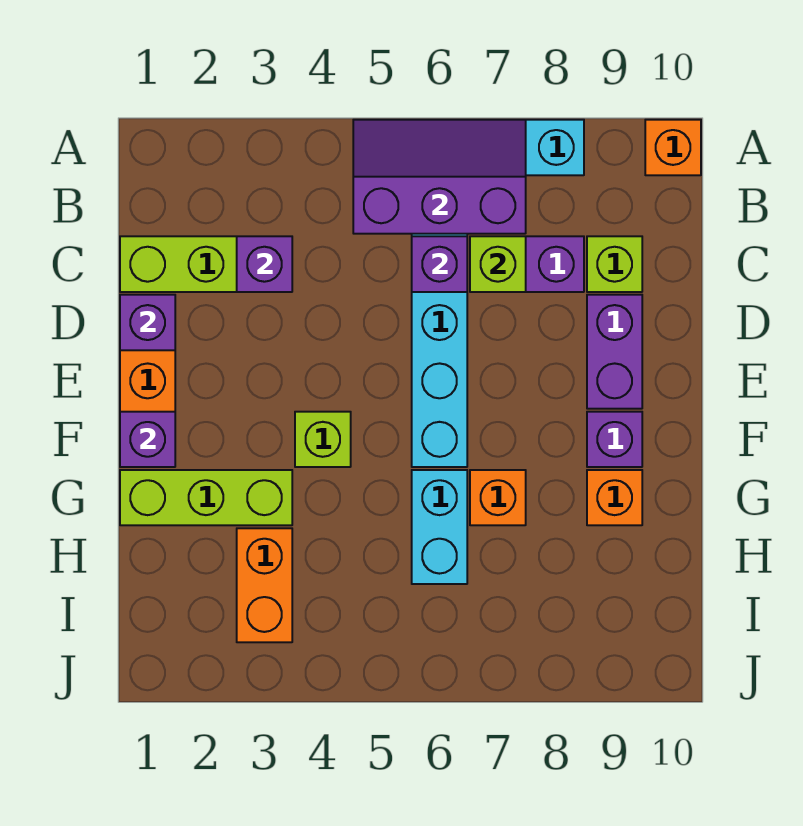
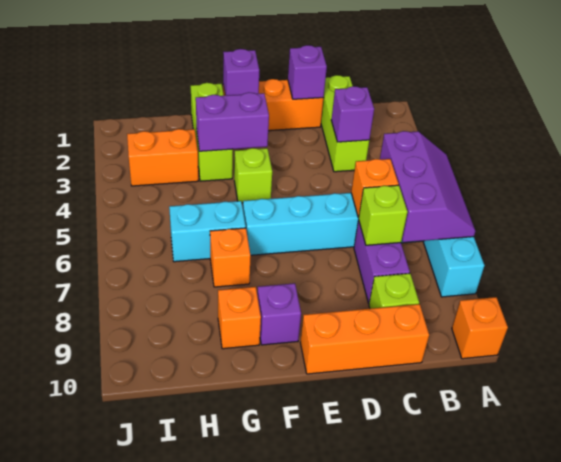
purple 1x1 brick [412,236,467,292] -> orange 1x1 brick [351,159,399,217]
none -> orange 1x3 brick [300,304,429,374]
purple 1x2 brick [587,295,642,409] -> purple 1x2 brick moved to [196,93,269,151]

